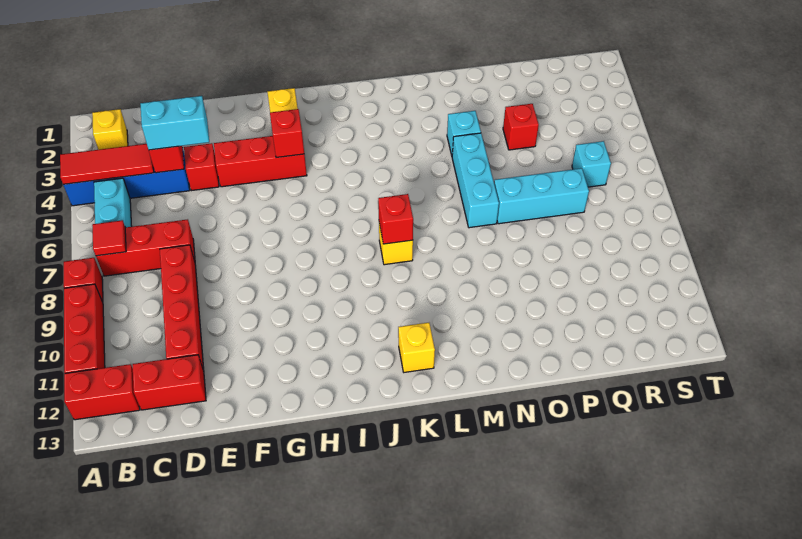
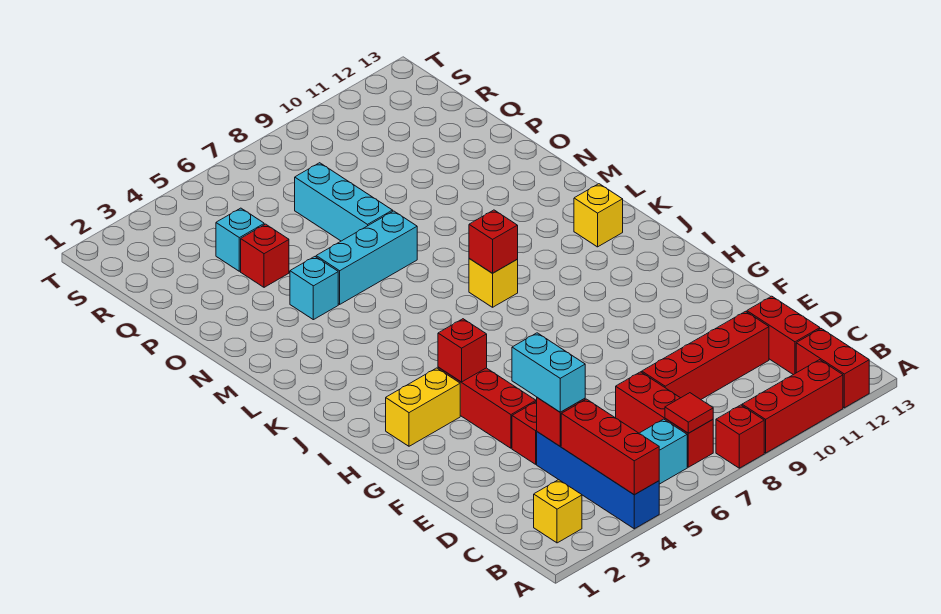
red 1x3 tile [60,144,154,185] -> red 1x3 brick [561,399,659,495]
cyan 1x1 brick [572,141,611,187] -> cyan 1x1 brick moved to [216,208,264,271]

